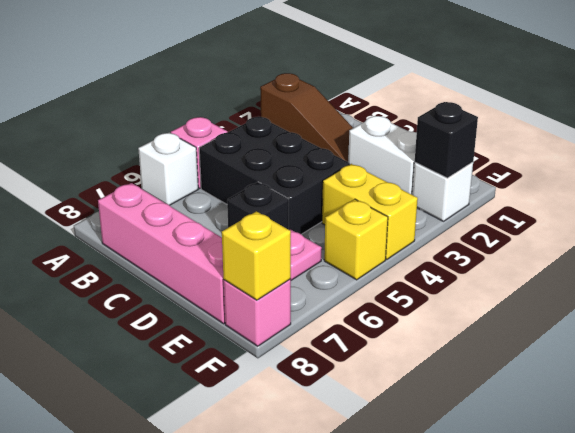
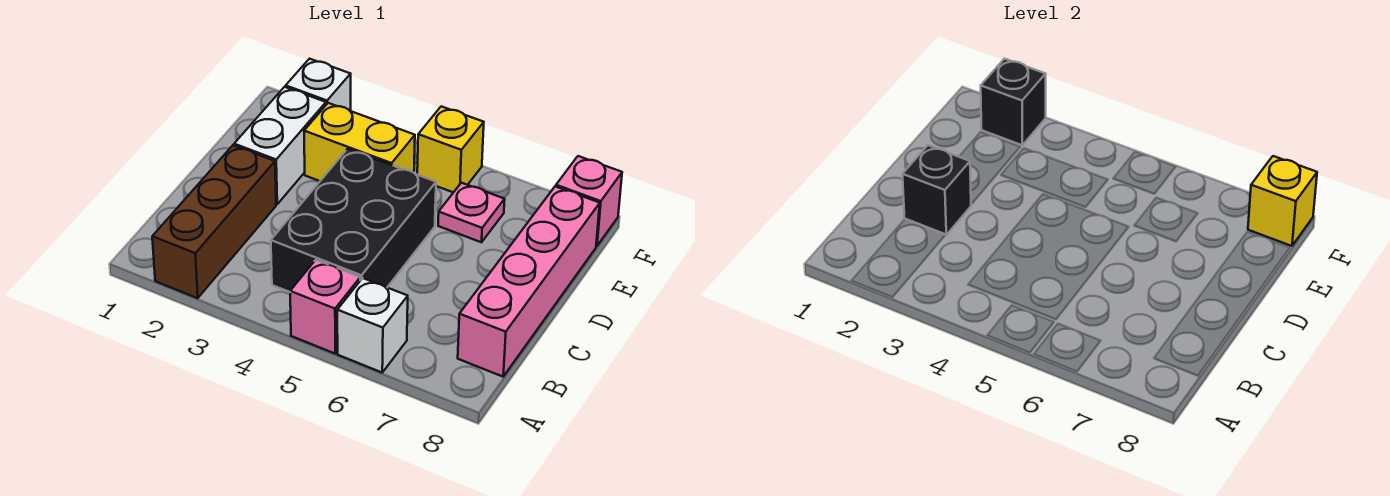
brown 1x3 slope [260,73,353,162] -> brown 1x3 brick [152,145,276,298]
black 1x1 brick [227,182,289,230] -> black 1x1 brick moved to [902,145,971,235]
yellow 1x2 brick [322,164,418,259] -> yellow 1x2 brick turned to [304,103,415,181]

